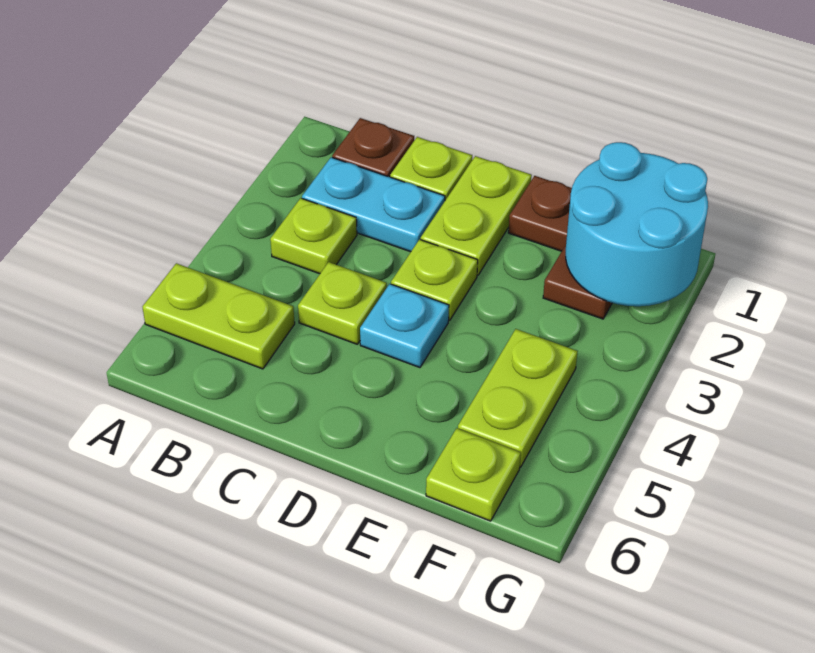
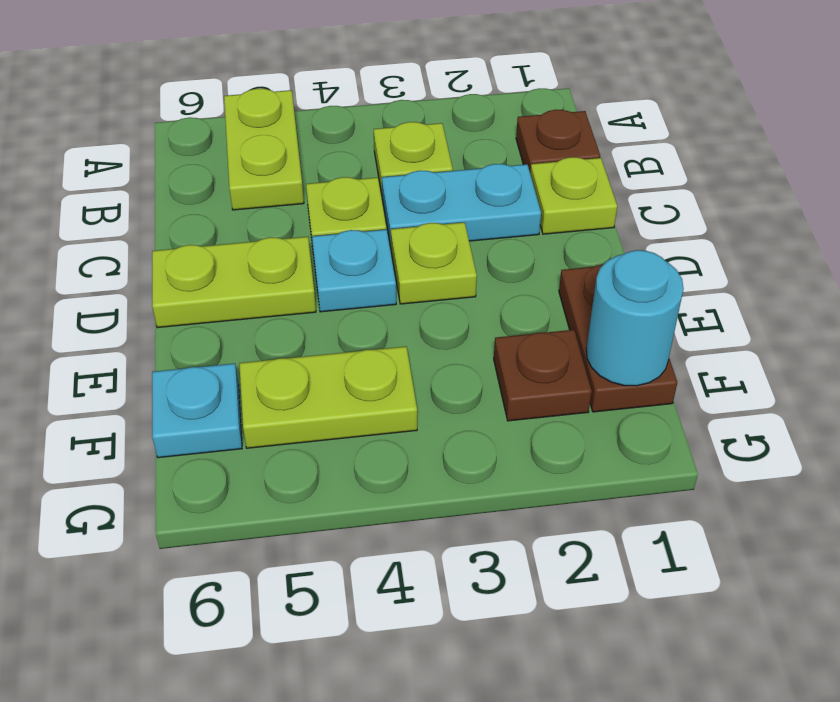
cyan 1x2 plate [302,157,445,252] -> cyan 1x2 plate turned to [382,164,541,247]
lime 1x2 plate [421,156,532,275] -> lime 1x2 plate moved to [152,237,316,328]
cyan 2x2 round brick [566,142,708,306] -> cyan 1x1 round brick [586,250,684,386]
lime 1x1 plate [426,428,521,521] -> cyan 1x1 plate [152,363,242,458]

